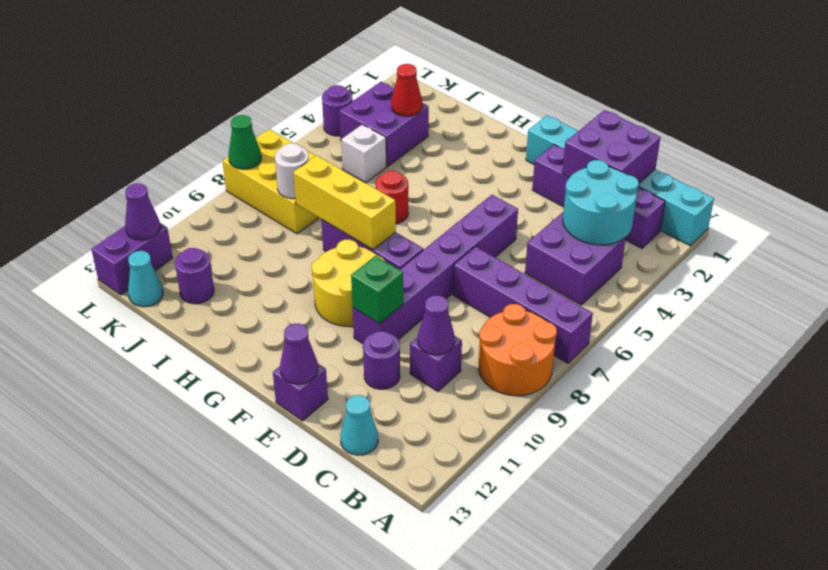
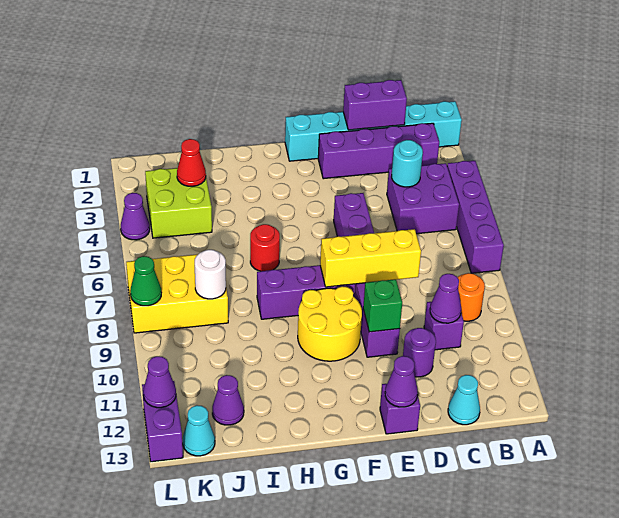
purple 1x4 brick [453,246,593,363] -> purple 1x4 brick turned to [447,161,504,273]
orange 2x2 round brick [479,304,557,396] -> orange 1x1 round brick [457,273,485,321]
cyan 2x2 round brick [563,160,639,245] -> cyan 1x1 round brick [392,140,423,187]
purple 2x2 brick [562,110,661,183] -> purple 1x2 brick [343,80,407,130]
yellow 1x3 brick [293,155,396,250] -> yellow 1x3 brick moved to [320,229,421,287]
purple 2x2 brick [339,82,429,166] -> lime 2x2 brick [145,168,212,238]
white 1x1 brick [341,124,386,183] -> none
purple 1x1 round brick [175,248,214,304] -> purple 1x1 cone [212,375,244,425]
purple 1x1 round brick [322,85,353,136] -> purple 1x1 cone [121,193,150,240]

